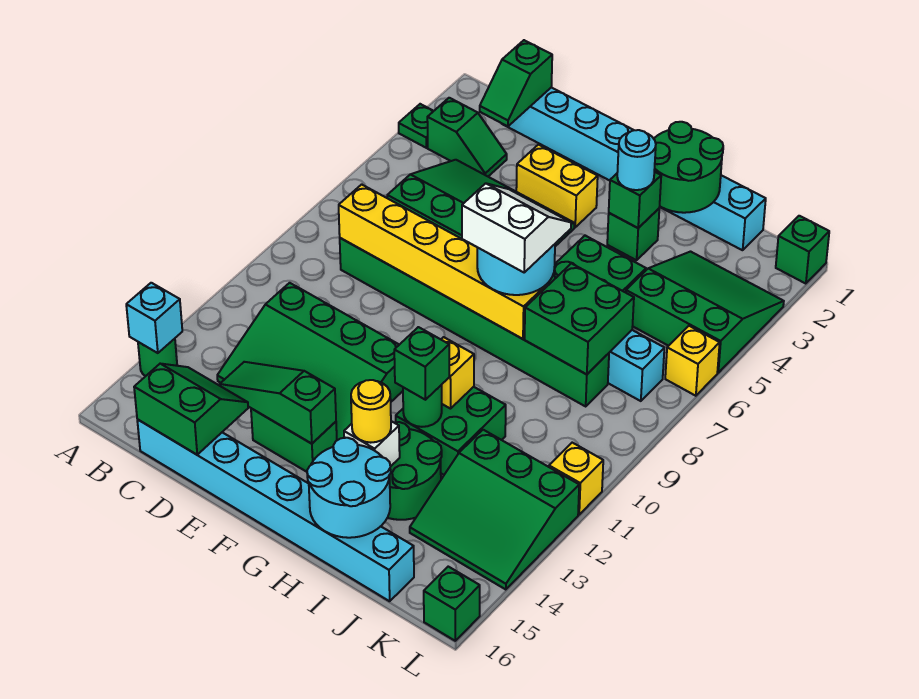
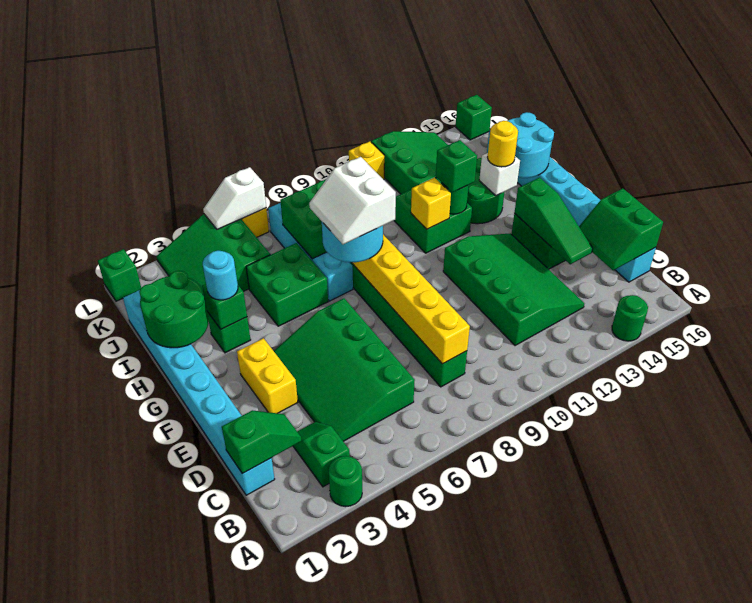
green 1x1 plate [399,104,433,148] -> green 1x1 round brick [329,456,362,507]
cyan 1x1 brick [126,283,182,353] -> none
none -> white 1x2 slope [203,167,266,229]

